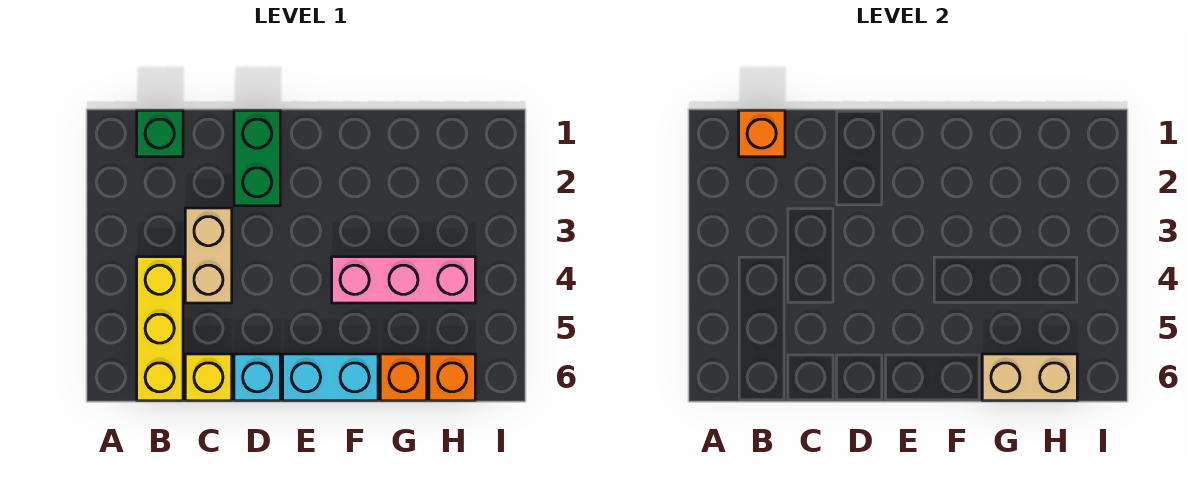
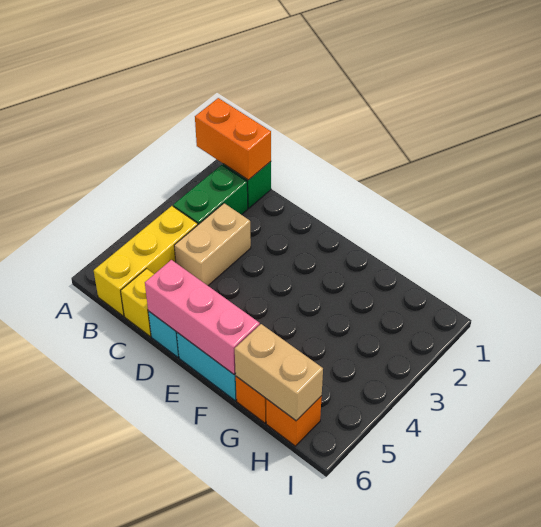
orange 1x1 brick [739,110,785,157] -> orange 1x2 brick [195,98,271,180]
green 1x2 brick [234,110,280,206] -> green 1x2 brick moved to [173,165,248,225]
pink 1x3 brick [332,257,475,303] -> pink 1x3 brick moved to [145,260,260,374]

